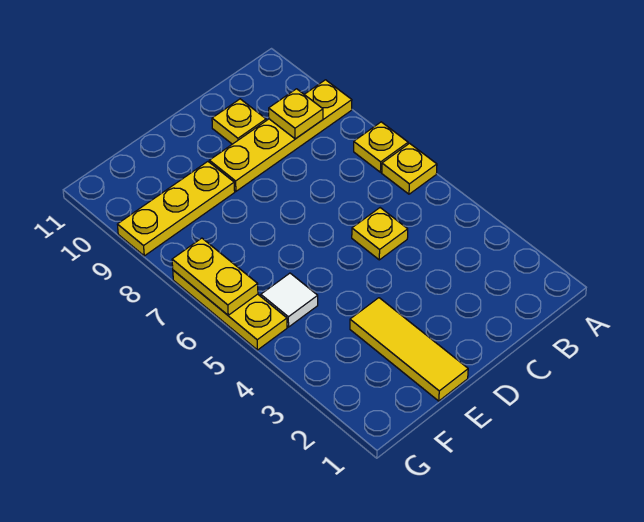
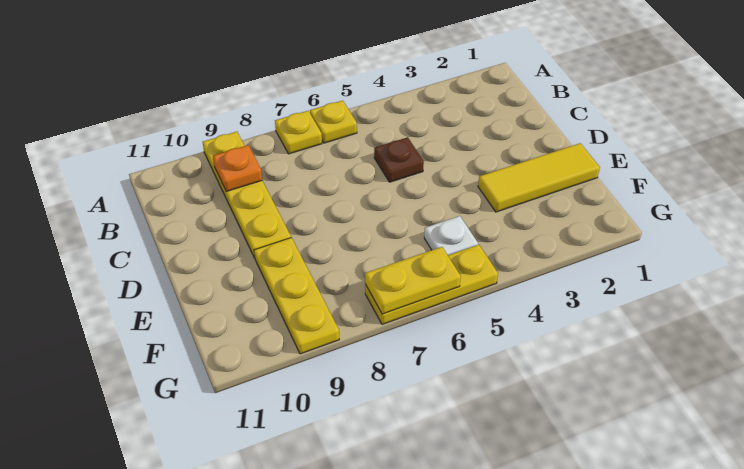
yellow 1x1 plate [269,89,323,139] -> orange 1x1 plate [213,145,262,192]
yellow 1x1 plate [352,208,408,260] -> brown 1x1 plate [374,137,424,182]
yellow 1x1 plate [212,99,266,144] -> none
white 1x1 tile [261,273,318,327] -> white 1x1 plate [424,216,478,255]

